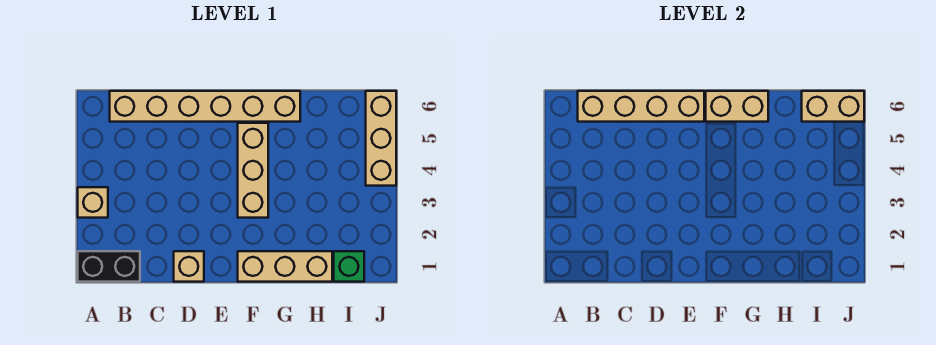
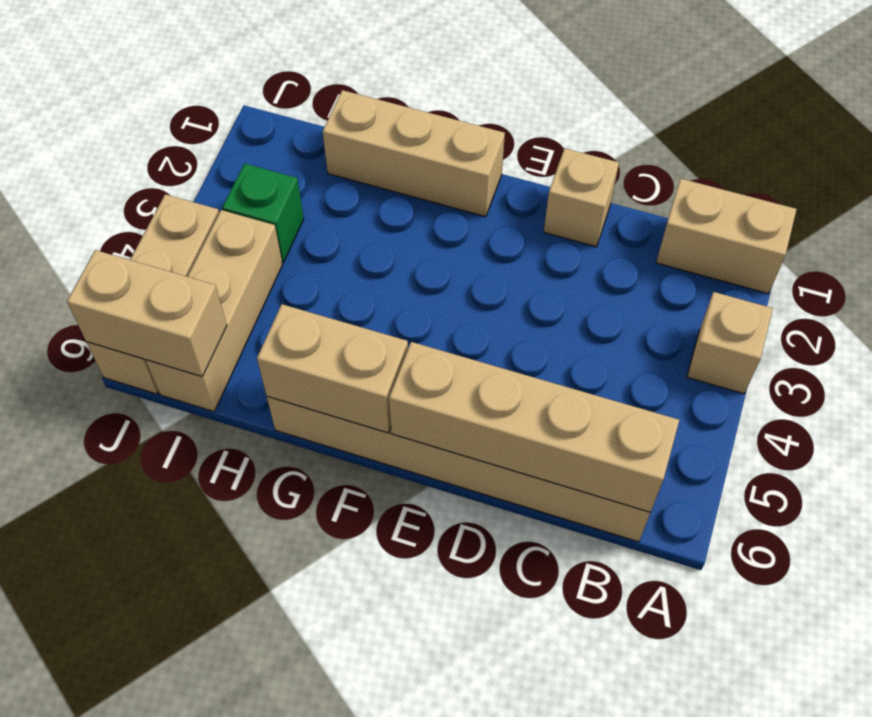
black 1x2 brick [78,251,140,282] -> tan 1x2 brick [656,179,797,294]
tan 1x3 brick [238,123,268,218] -> tan 1x3 brick moved to [146,210,283,411]
green 1x1 brick [334,251,364,282] -> green 1x1 brick moved to [222,163,304,262]

